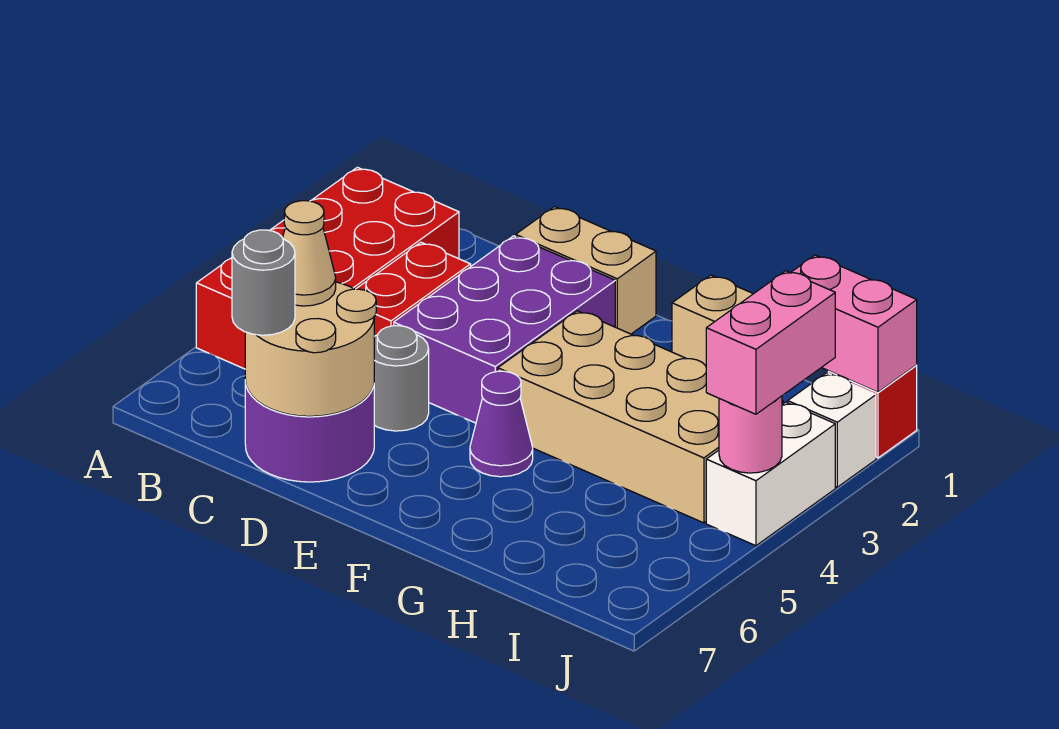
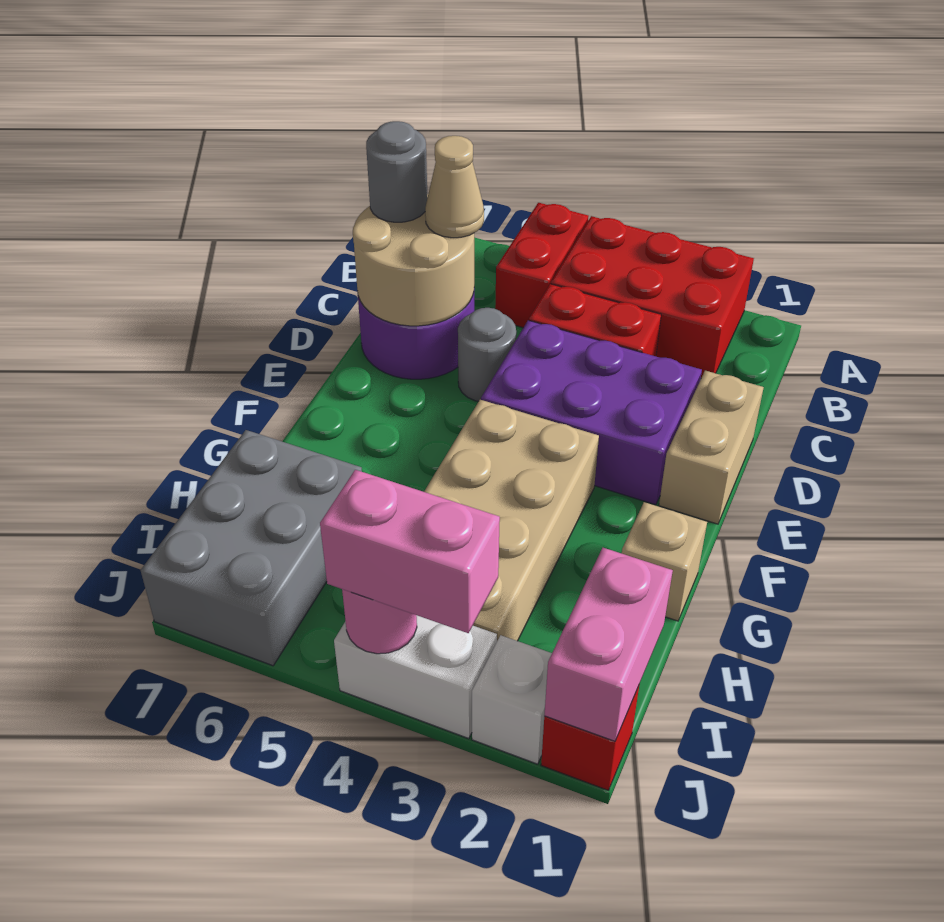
purple 1x1 cone [470,371,533,477] -> none
none -> grey 2x3 brick [141,430,362,666]

